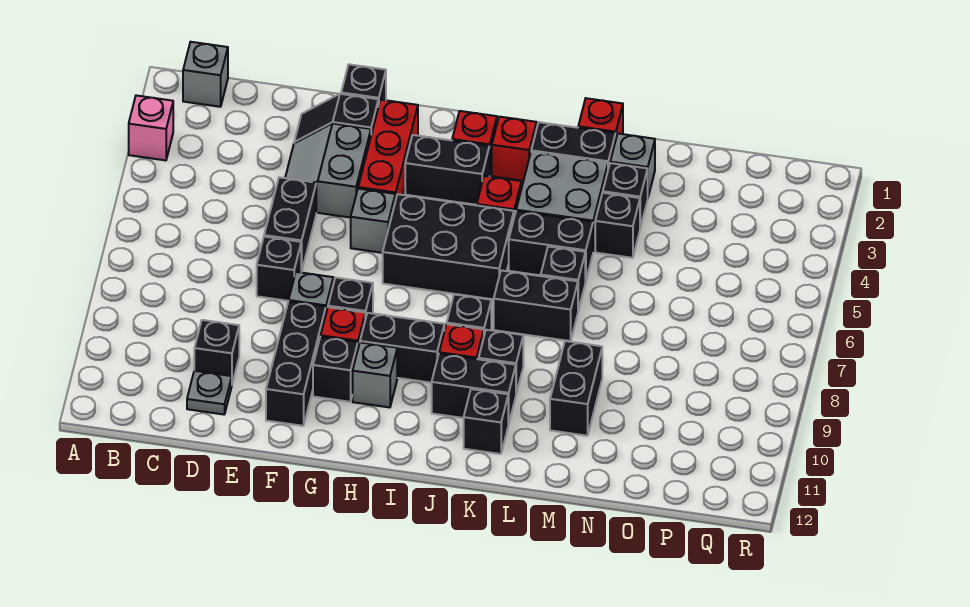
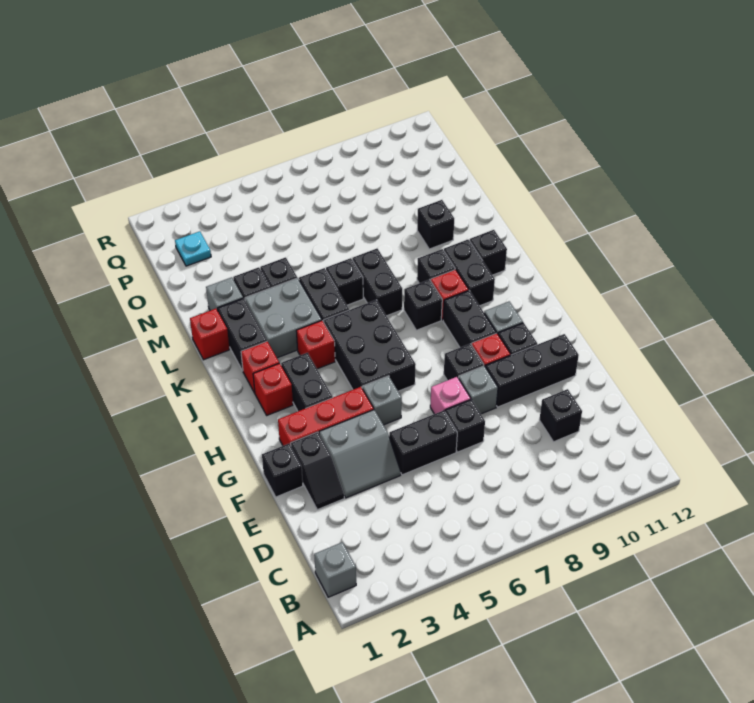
pink 1x1 brick [129,95,173,160] -> pink 1x1 brick moved to [430,377,471,414]
grey 1x1 plate [187,371,232,414] -> none
black 1x2 brick [550,341,602,436] -> black 1x1 brick [417,200,454,249]
none -> cyan 1x1 plate [175,231,211,266]

